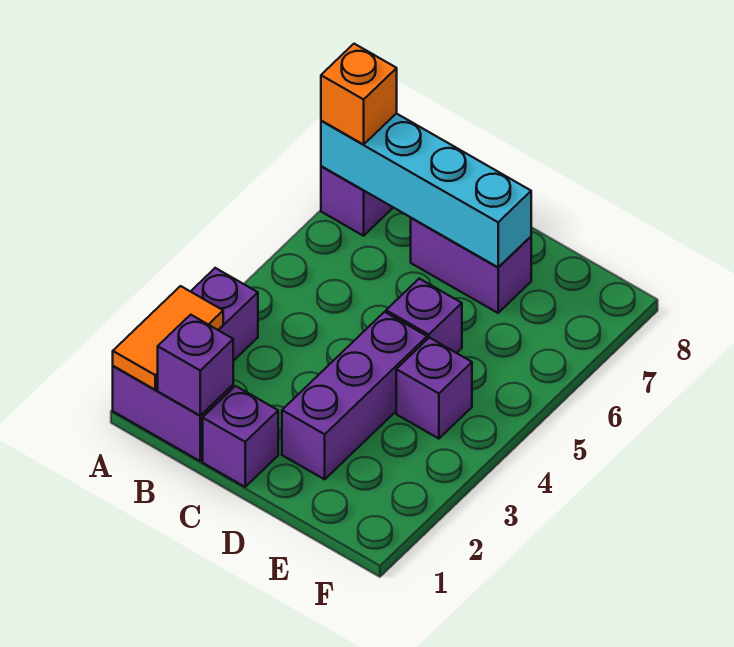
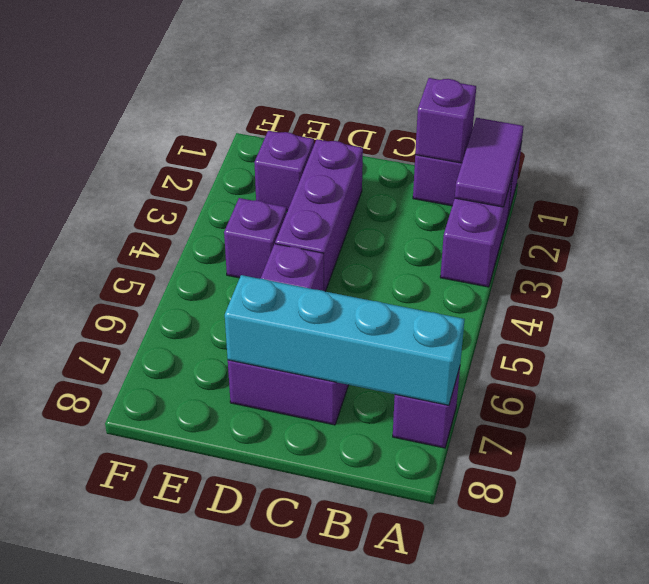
orange 1x2 tile [113,286,223,390] -> purple 1x2 tile [455,118,524,207]
orange 1x1 brick [321,44,397,145] -> none
purple 1x1 brick [203,386,278,487] -> purple 1x1 brick moved to [254,131,314,211]

